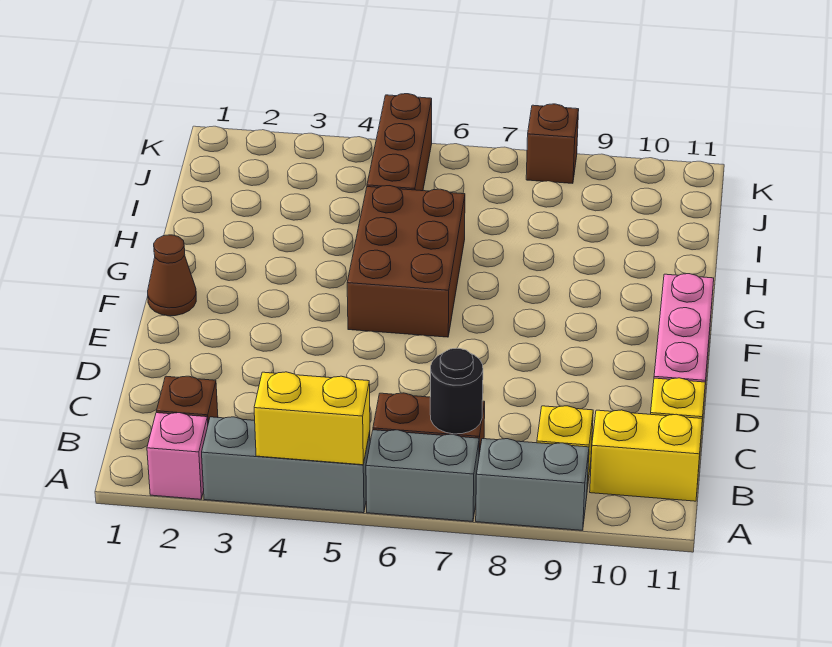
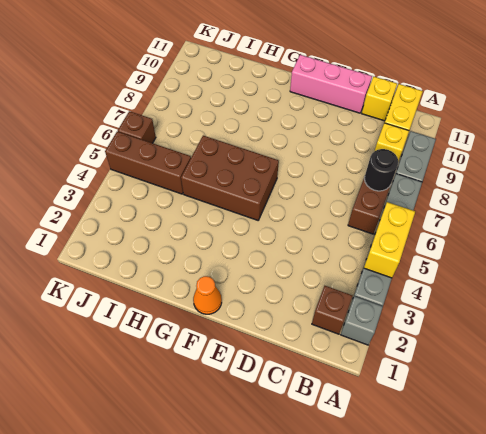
pink 1x1 brick [147,413,208,499] -> grey 1x1 brick [341,296,383,345]
brown 1x1 cone [148,235,196,316] -> orange 1x1 cone [193,276,222,314]
brown 1x1 brick [526,104,579,183] -> brown 1x1 brick moved to [118,111,156,143]

